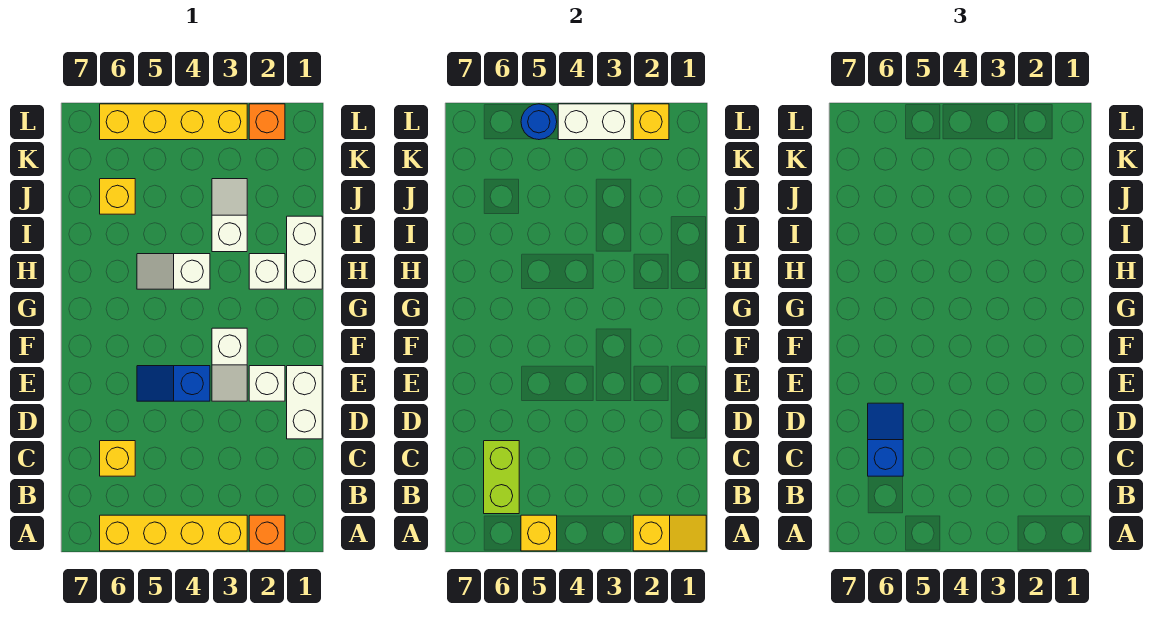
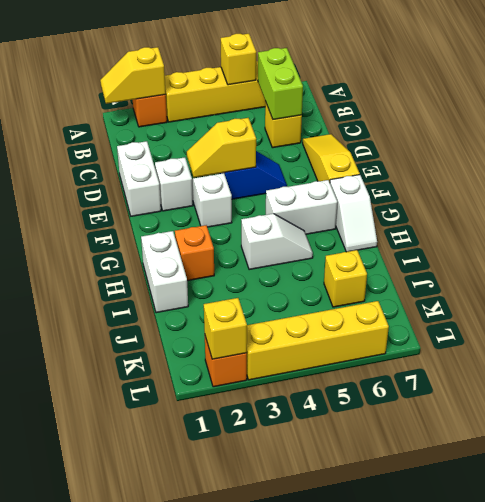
blue 1x2 slope [868,403,903,476] -> none
none -> yellow 1x3 slope [303,134,360,182]
none -> yellow 1x2 slope [187,118,256,177]
white 1x1 brick [249,254,285,289] -> orange 1x1 brick [175,225,214,281]
white 1x2 slope [212,179,247,252] -> white 1x2 slope moved to [330,175,377,252]
white 1x2 brick [558,104,631,140] -> white 1x2 brick moved to [266,180,337,234]
blue 1x1 round brick [521,104,557,140] -> none

